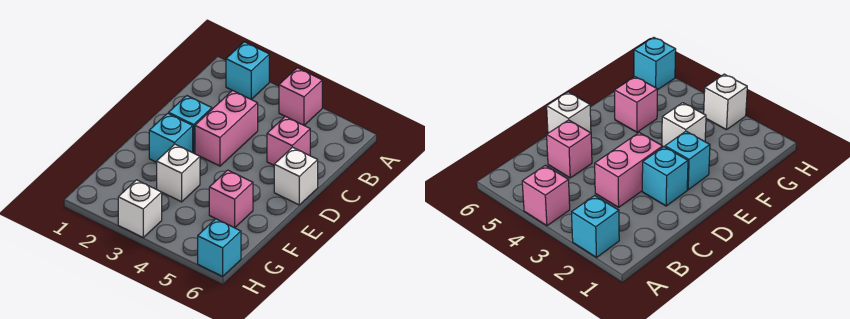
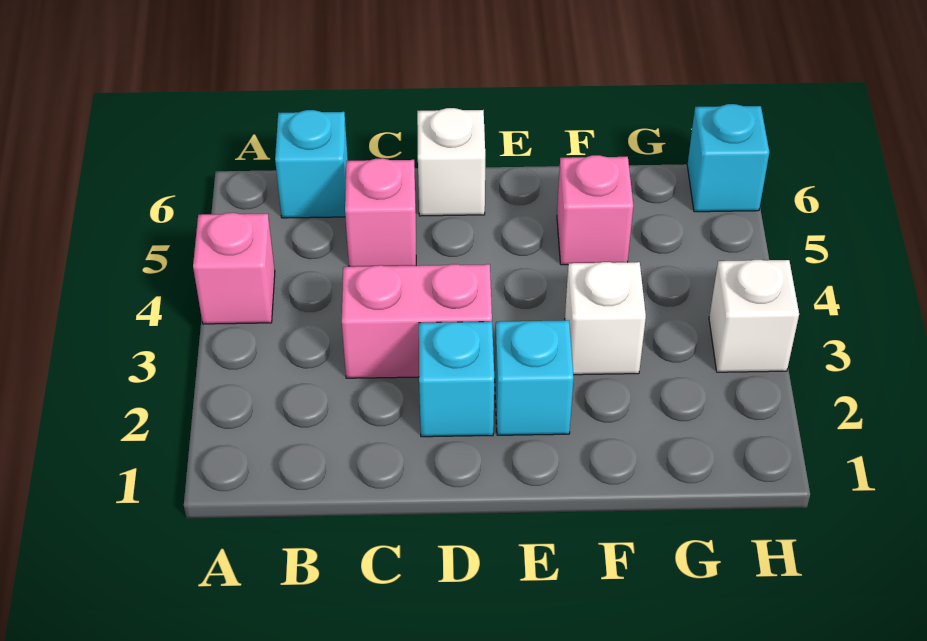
cyan 1x1 brick [226,42,269,99] -> cyan 1x1 brick moved to [275,110,348,218]

